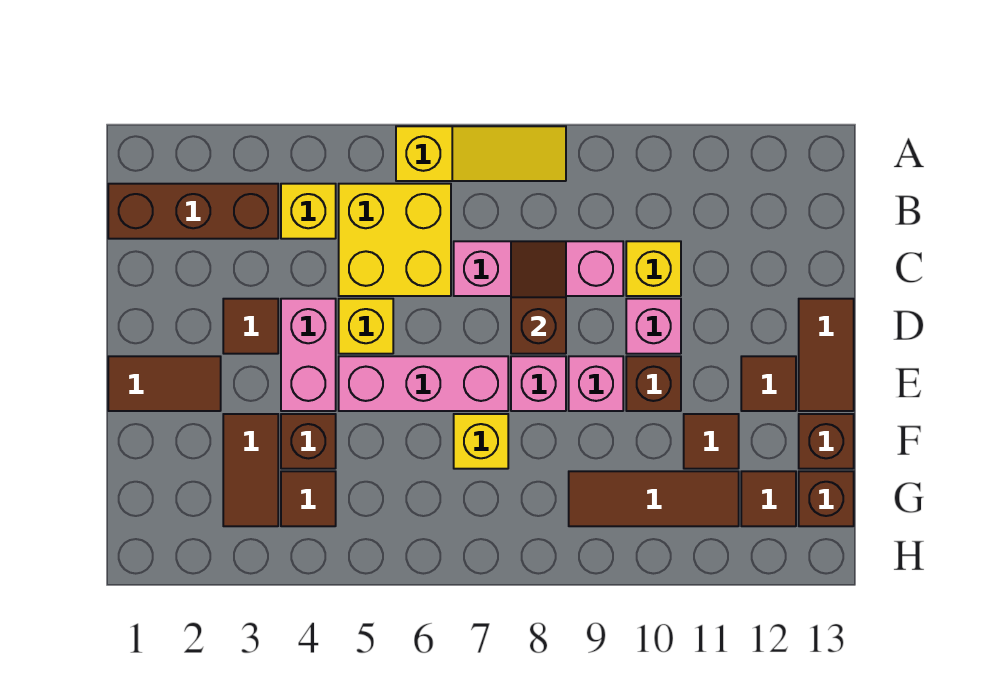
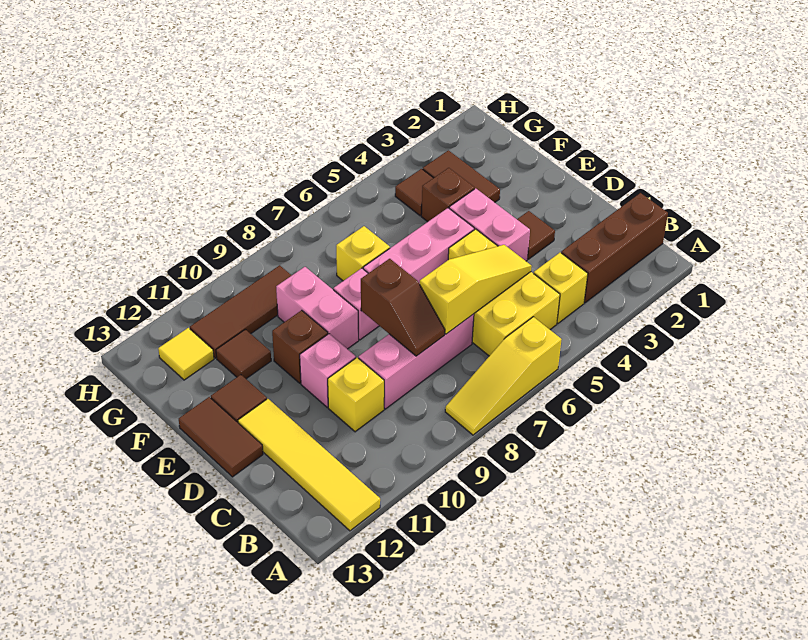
none -> yellow 1x4 tile [238,399,380,531]
none -> yellow 1x3 slope [420,245,532,334]
brown 1x2 tile [108,356,221,411] -> none
pink 1x1 brick [569,356,623,411] -> pink 1x2 brick [276,267,358,349]
brown 1x1 brick [799,414,854,469] -> none
brown 1x1 tile [741,471,796,526] -> yellow 1x1 tile [158,328,214,380]
brown 1x1 brick [799,471,854,526] -> none

